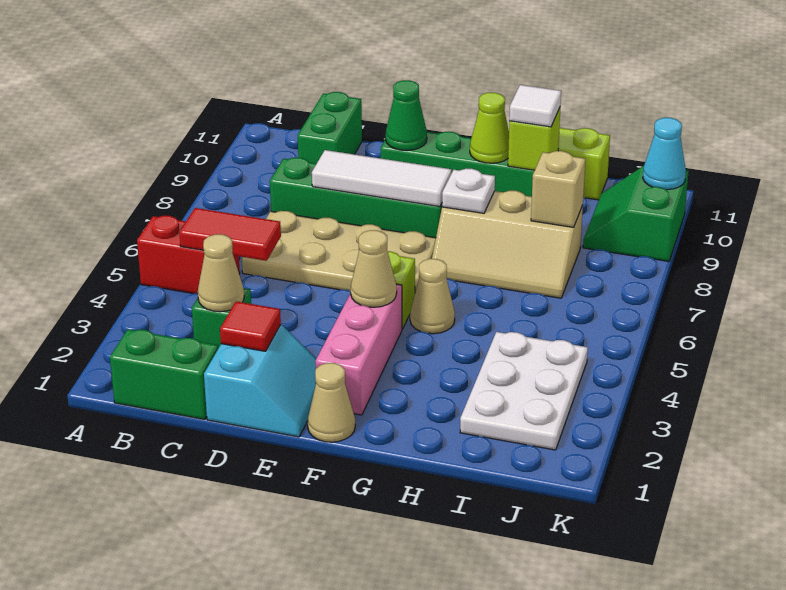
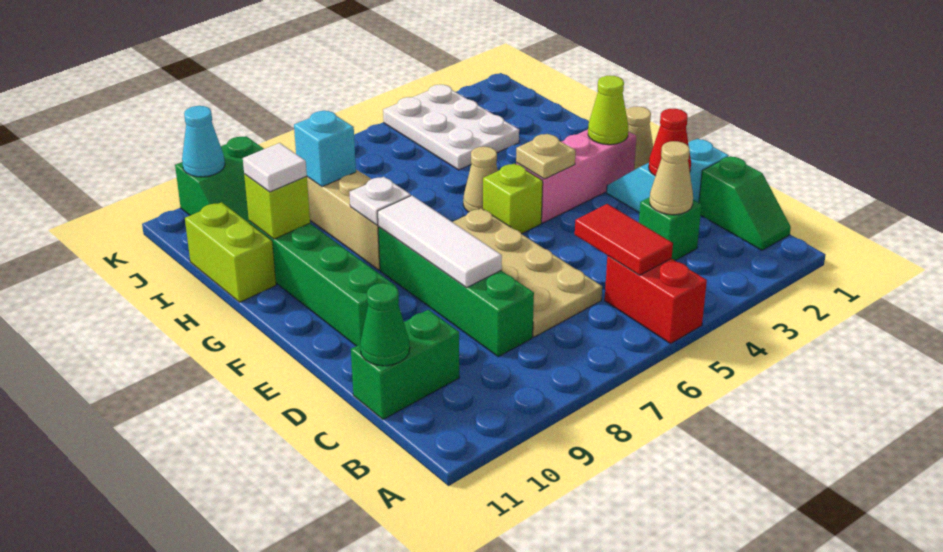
green 1x2 brick [110,329,218,420] -> green 1x2 slope [699,156,791,250]
red 1x1 tile [220,301,281,351] -> red 1x1 cone [649,109,691,176]
green 1x1 cone [386,80,427,150] -> green 1x1 cone moved to [360,283,410,366]
tan 1x1 cone [351,230,397,307] -> tan 1x1 plate [516,134,576,179]
lime 1x1 cone [470,93,509,163] -> lime 1x1 cone moved to [588,76,628,145]
white 2x3 plate [460,332,588,450] -> white 2x3 plate turned to [383,85,519,170]
tan 1x1 brick [531,151,585,227] -> cyan 1x1 brick [294,111,356,187]

